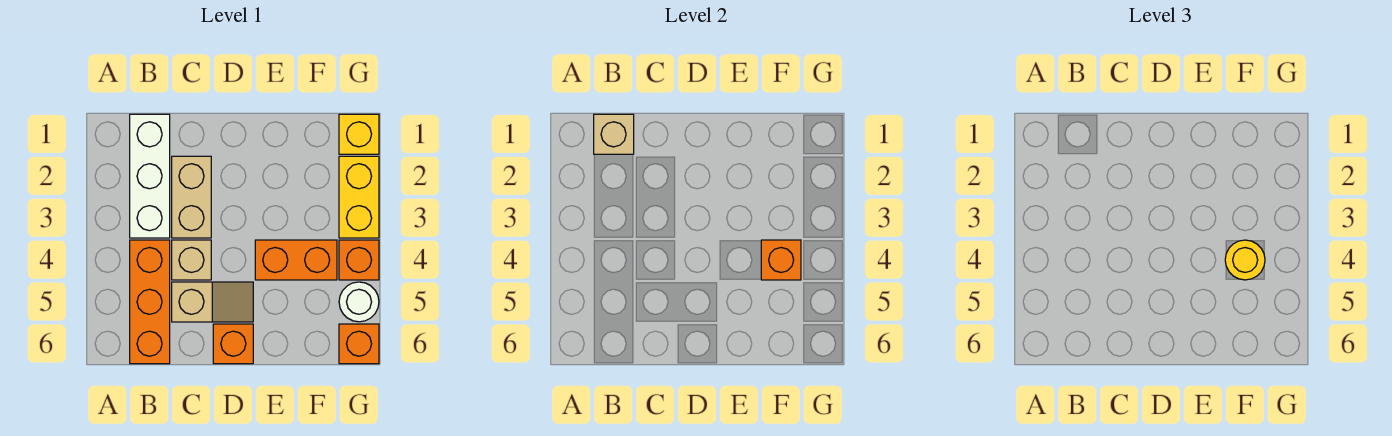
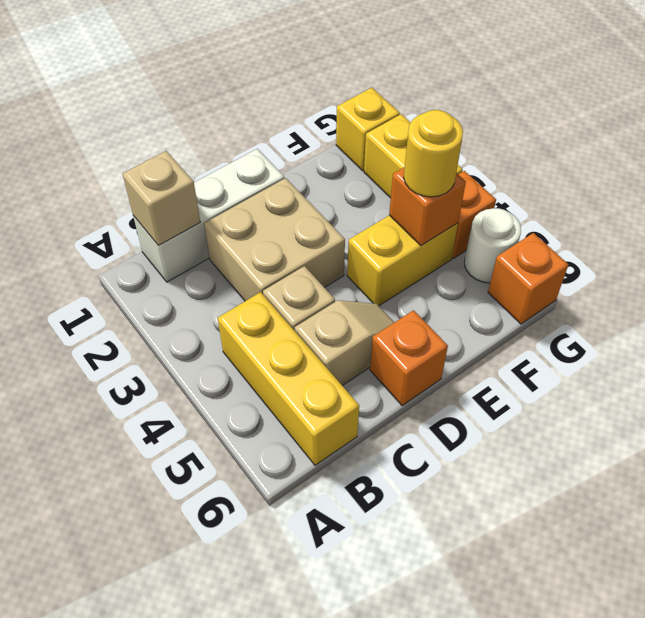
white 1x3 brick [130,114,170,238] -> white 1x3 brick turned to [133,149,285,282]
orange 1x3 brick [130,240,170,364] -> yellow 1x3 brick [218,292,359,465]
tan 1x2 brick [172,156,211,238] -> tan 2x2 brick [204,178,345,301]
orange 1x2 brick [255,240,337,280] -> yellow 1x2 brick [347,215,458,306]

